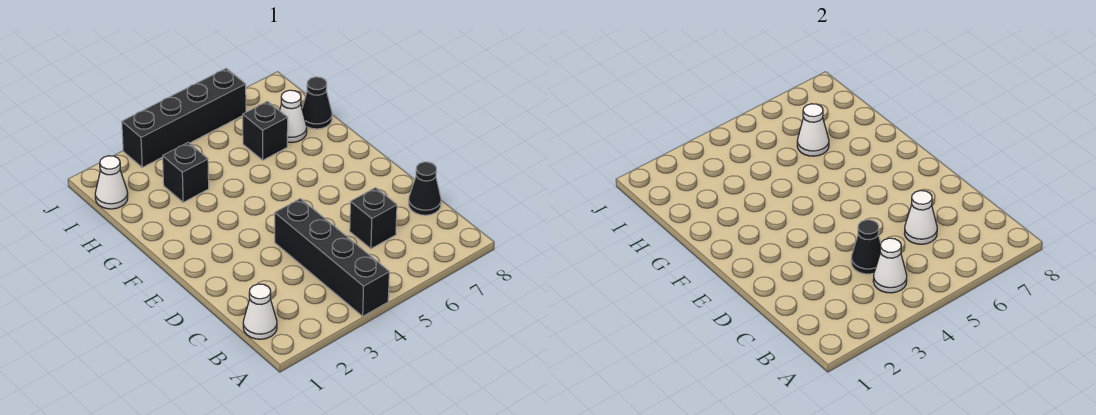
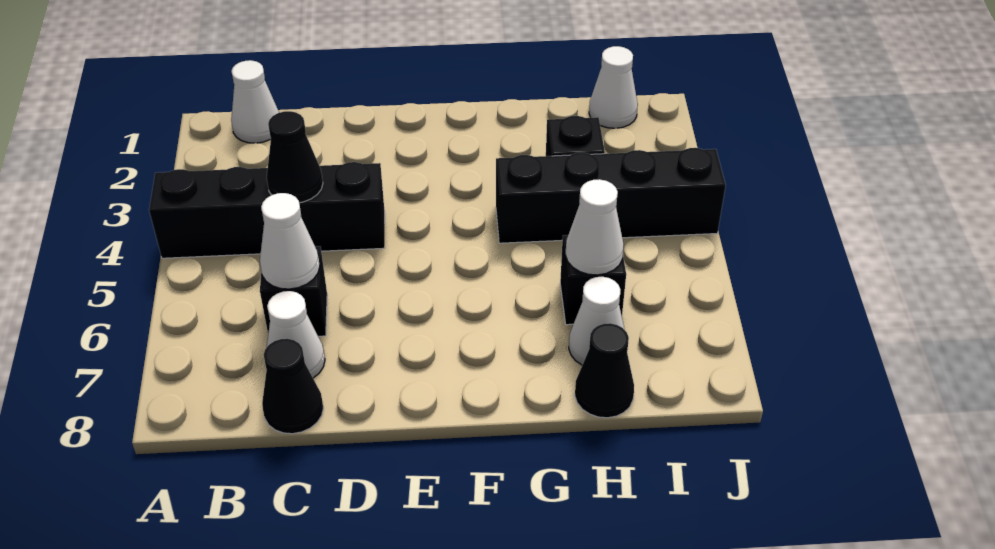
white 1x1 cone [873,238,907,293] -> white 1x1 cone moved to [267,291,325,378]
black 1x4 brick [122,68,246,167] -> black 1x4 brick turned to [496,148,726,243]

